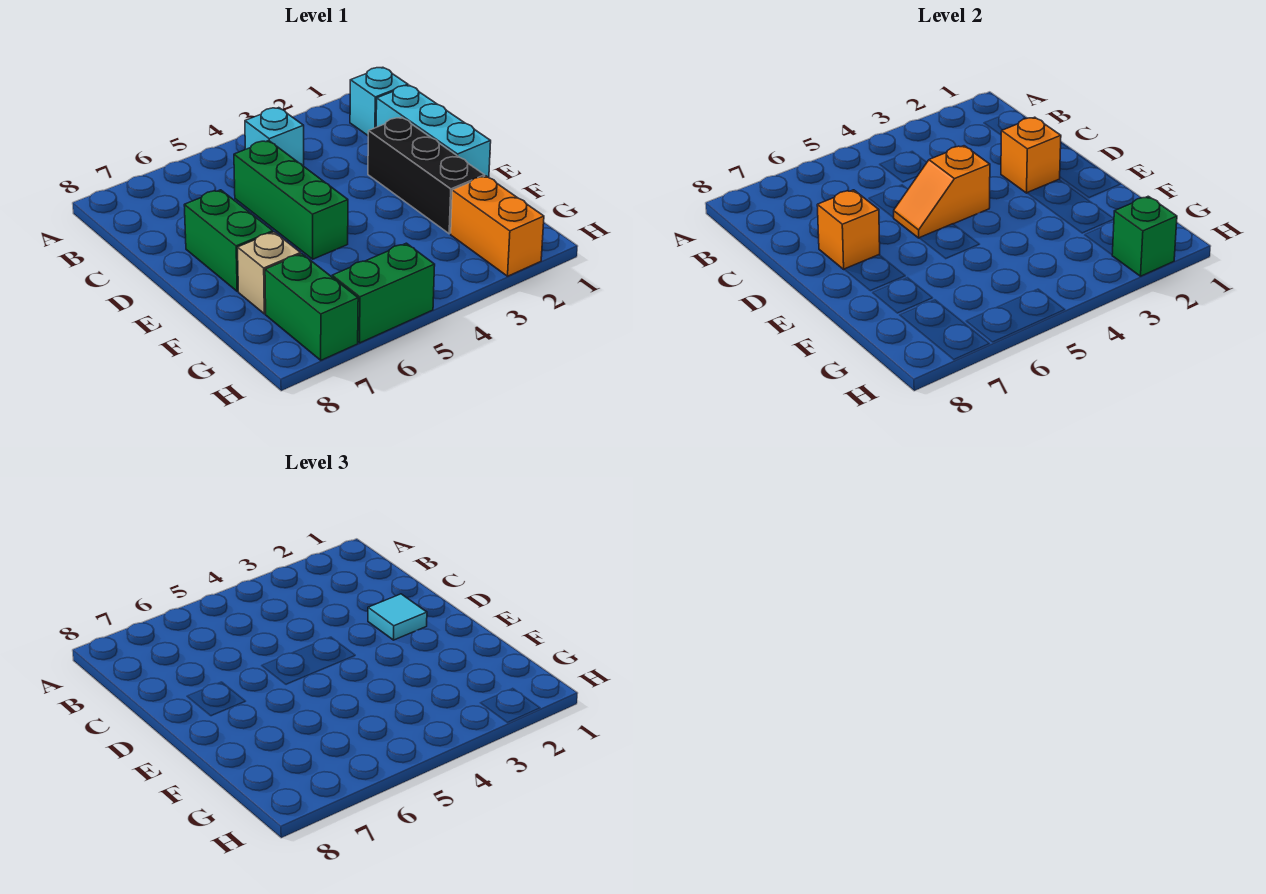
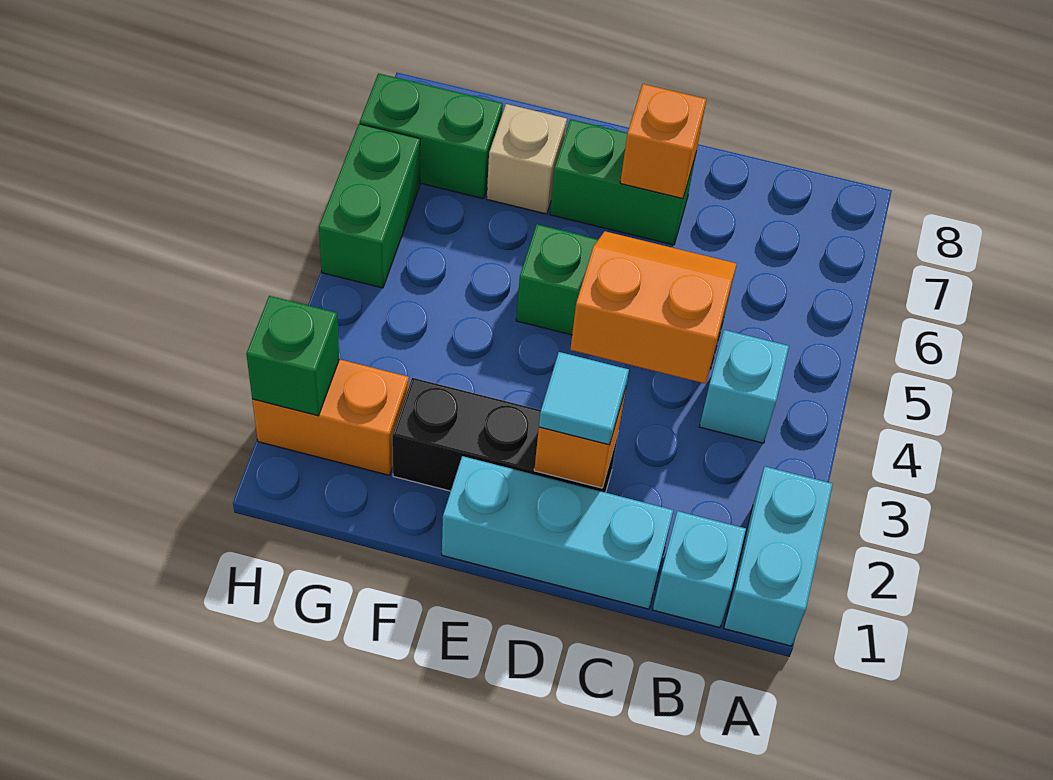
none -> cyan 1x2 brick [724,467,833,646]
orange 1x2 slope [894,146,990,238] -> orange 2x2 slope [570,231,737,384]

